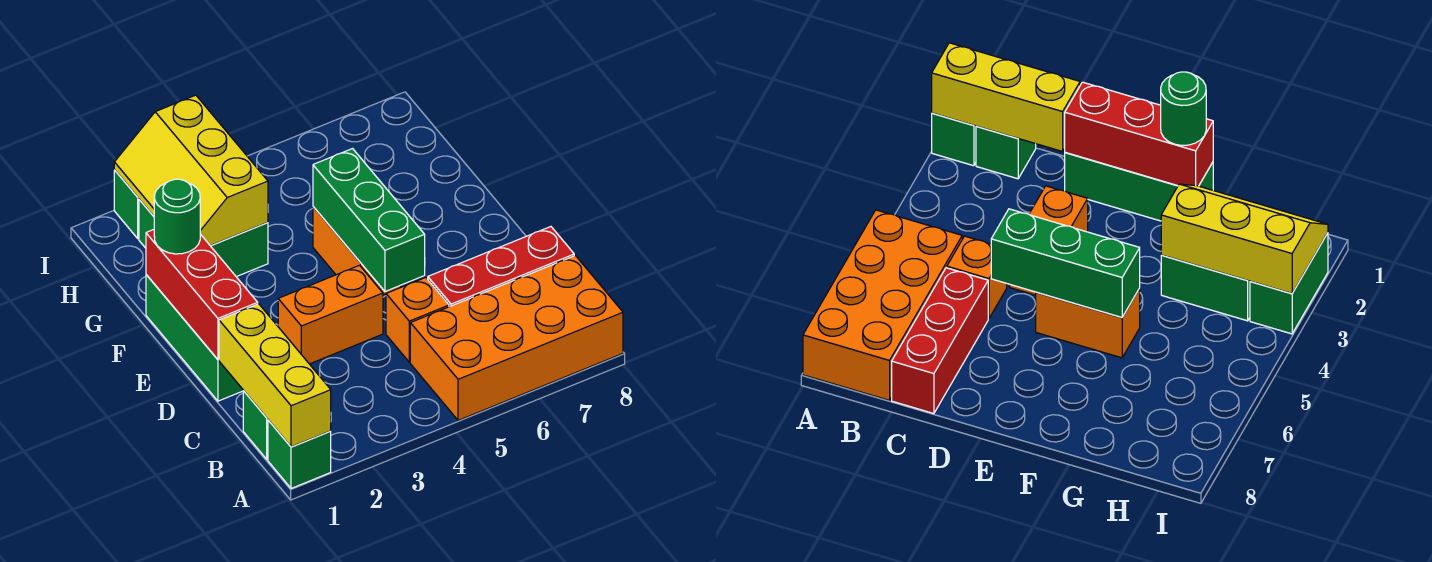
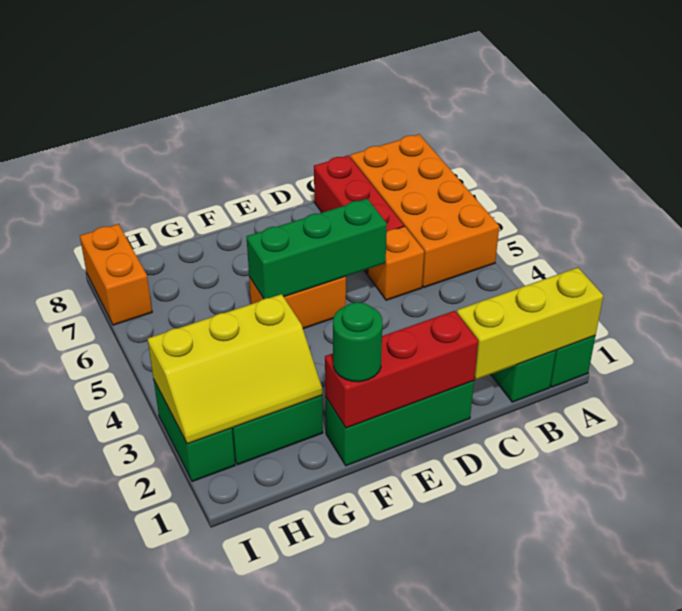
orange 1x2 brick [278,265,383,364] -> orange 1x2 brick moved to [80,224,152,325]

